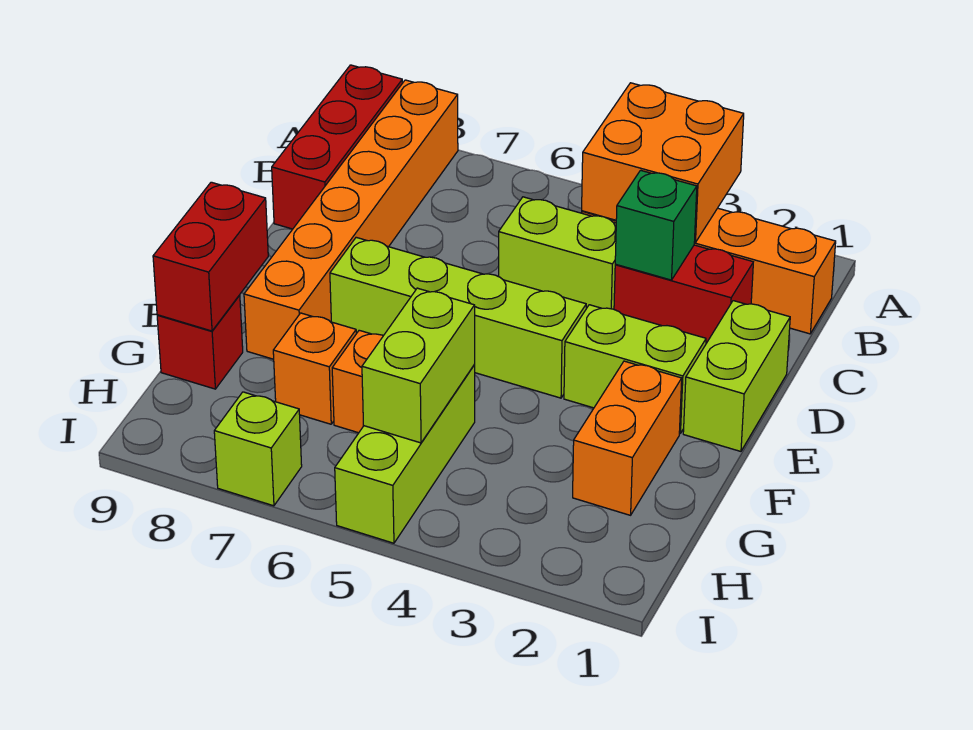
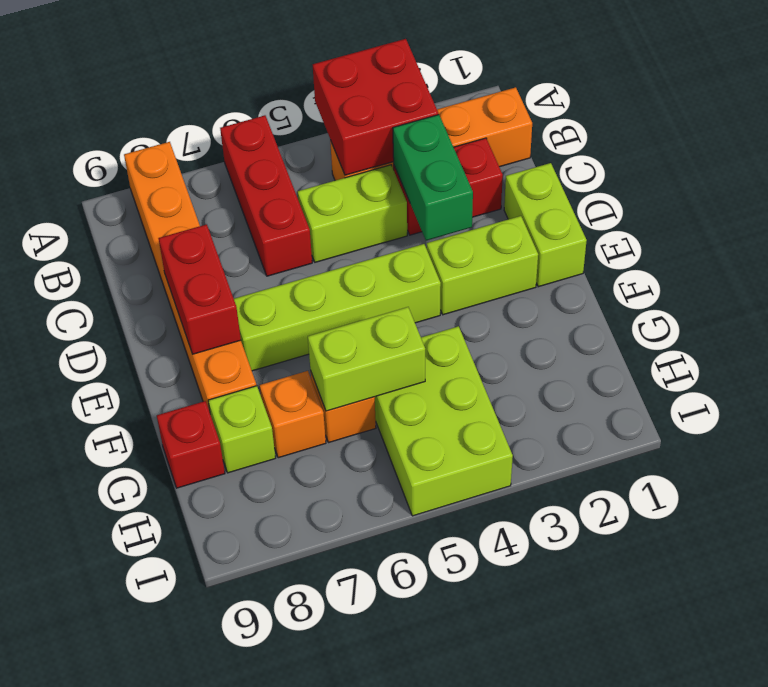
orange 2x2 brick [582,83,744,243] -> red 2x2 brick [313,39,438,175]
red 1x3 brick [272,65,402,229] -> red 1x3 brick moved to [220,115,312,276]
green 1x1 brick [615,170,697,280] -> green 1x2 brick [393,115,473,241]
orange 1x2 brick [573,361,682,515] -> none
red 1x2 brick [153,182,268,331] -> red 1x2 brick moved to [158,224,241,354]
lime 1x3 brick [335,365,475,543] -> lime 2x3 brick [375,326,513,516]
lime 1x2 brick [362,288,475,443] -> lime 1x2 brick turned to [308,307,425,411]
lime 1x1 brick [214,392,302,506] -> lime 1x1 brick moved to [208,386,276,473]

